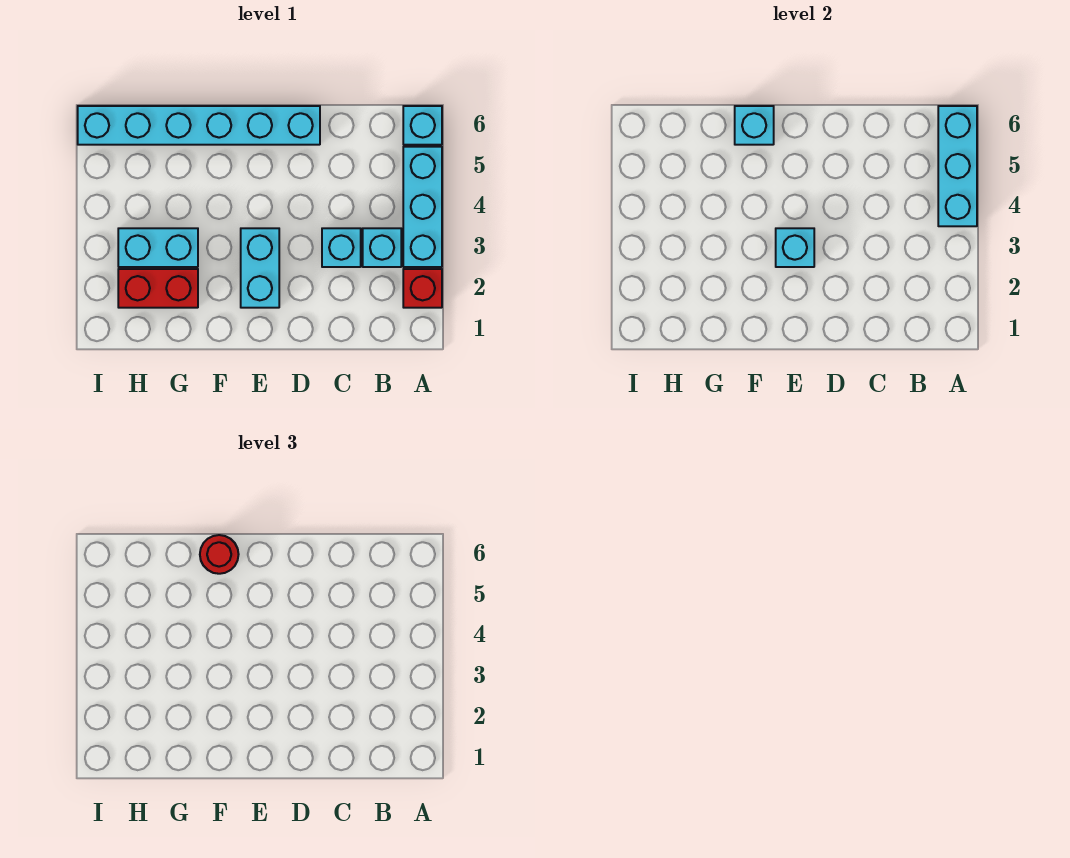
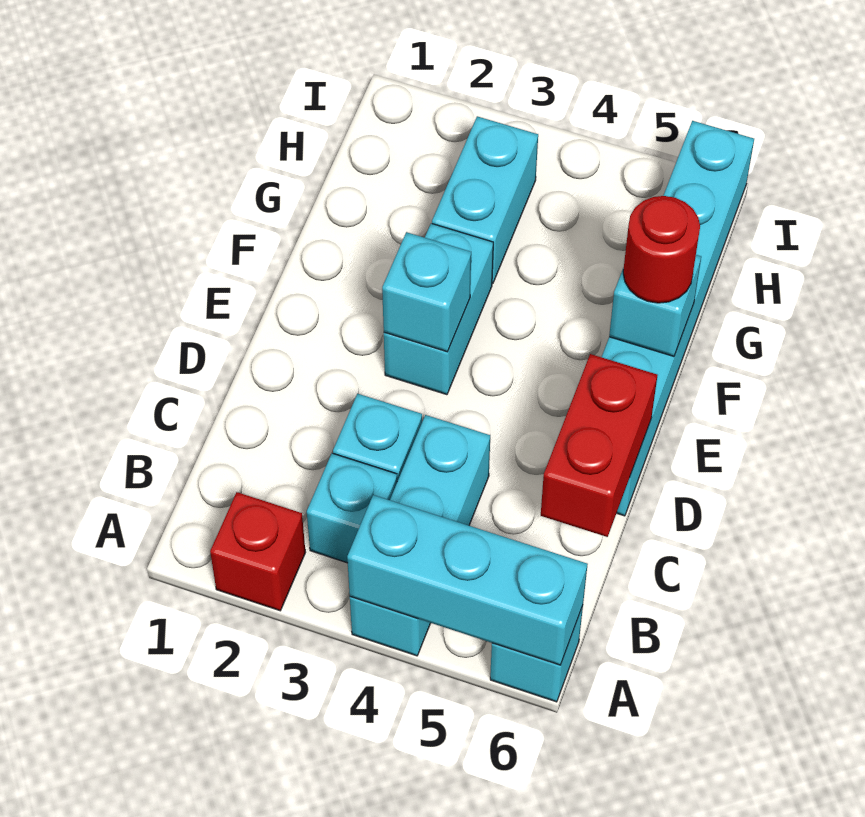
cyan 1x3 brick [403,147,442,267] -> cyan 1x3 brick turned to [350,415,490,656]
cyan 1x2 brick [241,228,279,308] -> cyan 1x2 brick turned to [384,223,493,395]
red 1x2 brick [118,269,198,308] -> red 1x2 brick moved to [541,354,657,537]

